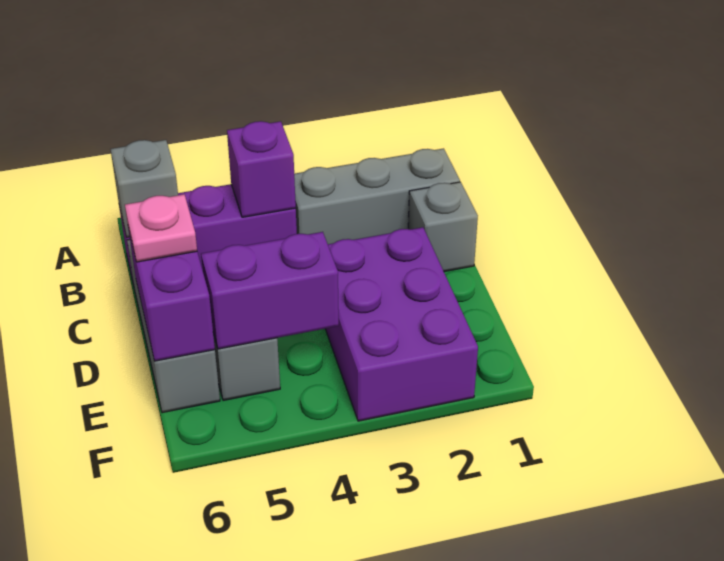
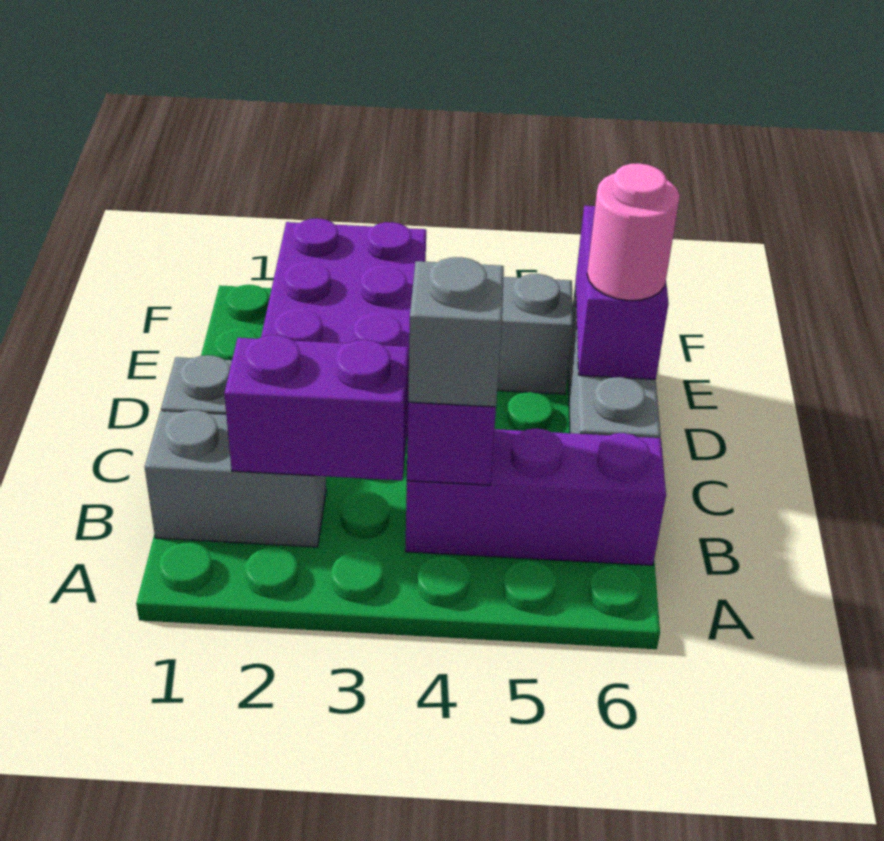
grey 1x3 brick [294,148,460,244] -> grey 1x2 brick [145,410,326,547]
grey 1x1 brick [111,140,178,237] -> grey 1x1 brick moved to [408,257,504,407]
pink 1x1 plate [125,194,197,262] -> pink 1x1 round brick [587,163,680,301]
purple 1x2 brick [201,232,339,349] -> purple 1x2 brick moved to [224,335,409,480]

